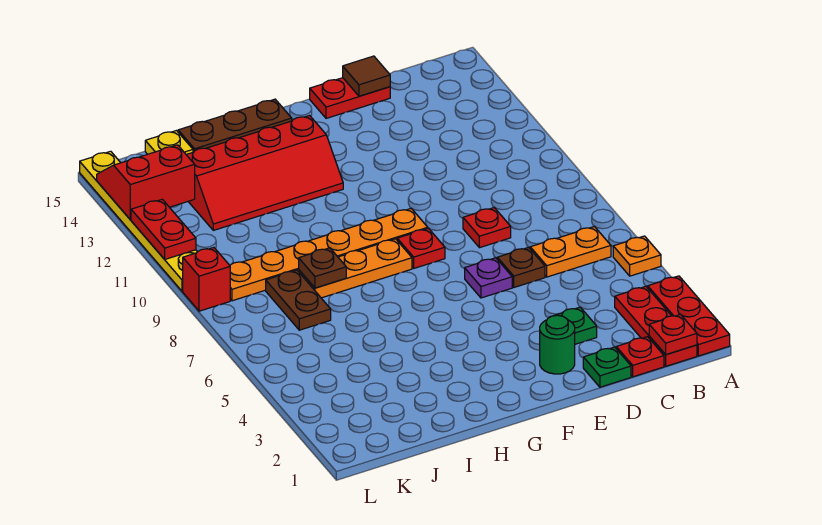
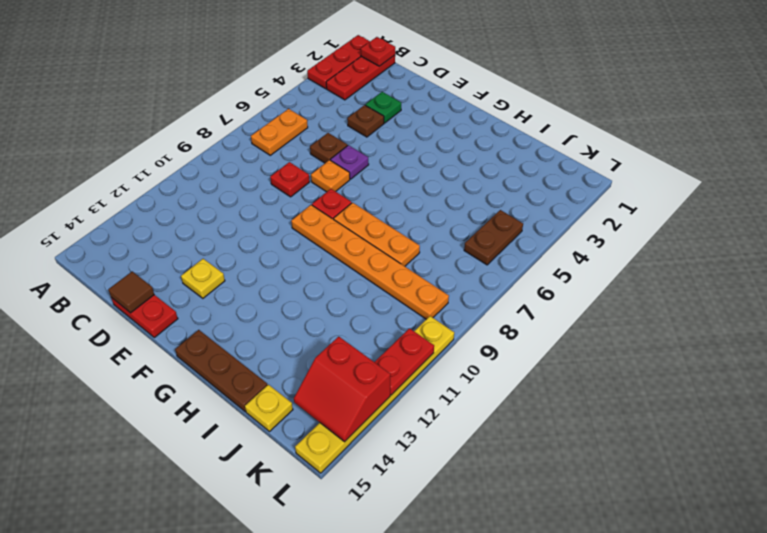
orange 1x1 plate [613,236,661,276] -> orange 1x1 plate moved to [311,160,350,192]
orange 1x2 plate [530,226,611,277] -> orange 1x2 plate turned to [251,109,308,155]
red 1x1 plate [616,337,664,377] -> none
green 1x1 plate [583,347,631,387] -> none
green 1x1 round brick [540,315,575,374] -> none
none -> yellow 1x1 plate [181,259,225,298]
red 2x4 slope [186,116,343,230] -> none
brown 1x1 plate [299,248,346,288] -> brown 1x1 plate moved to [347,105,384,137]
brown 1x2 plate [266,270,331,330] -> brown 1x2 plate moved to [464,210,523,265]
red 1x1 brick [183,248,230,311] -> none

